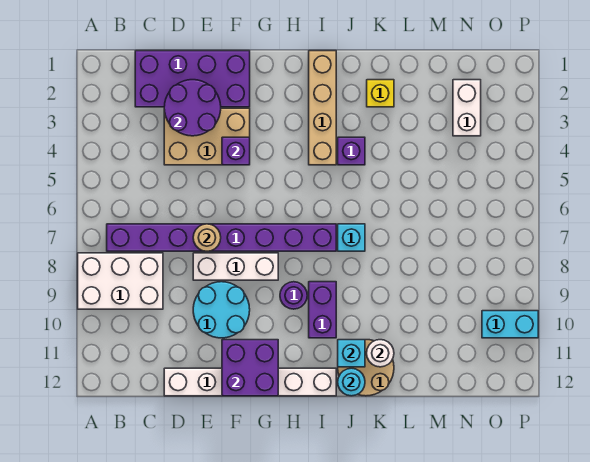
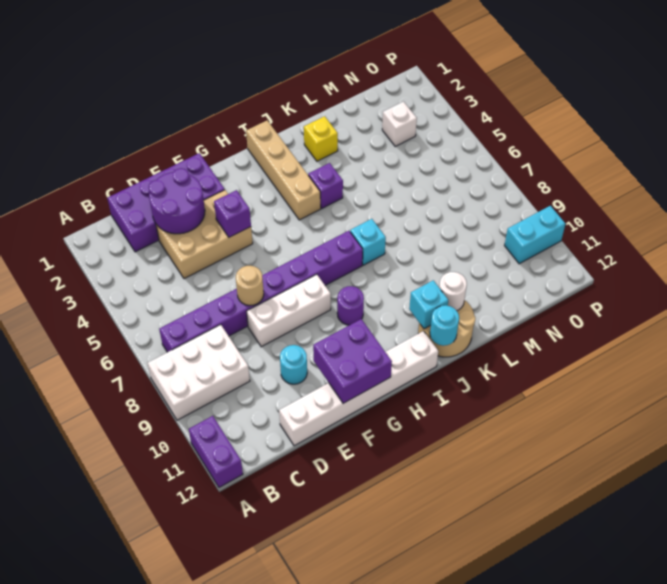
cyan 2x2 round brick [193,282,250,338] -> cyan 1x1 round brick [280,345,307,384]
purple 1x2 brick [309,282,336,338] -> purple 1x2 brick moved to [189,416,243,488]
white 1x2 brick [453,80,481,136] -> white 1x1 brick [382,102,417,146]

